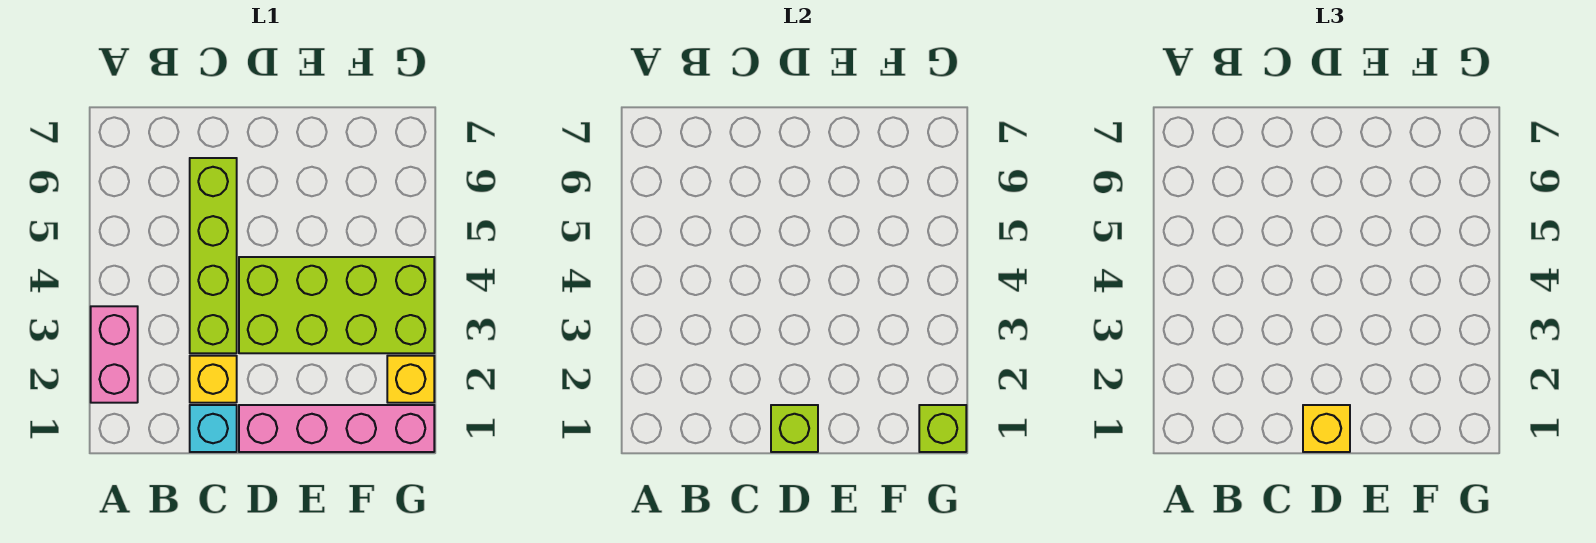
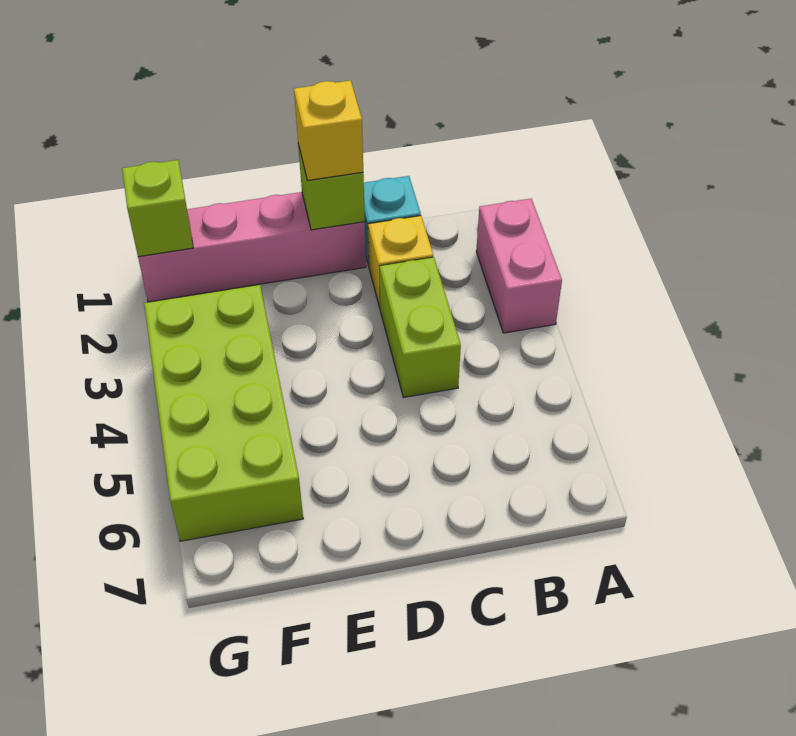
lime 1x4 brick [190,158,237,353] -> lime 1x2 brick [379,257,461,397]
lime 2x4 brick [239,257,434,353] -> lime 2x4 brick turned to [144,285,303,541]
yellow 1x1 brick [387,356,434,403] -> none

